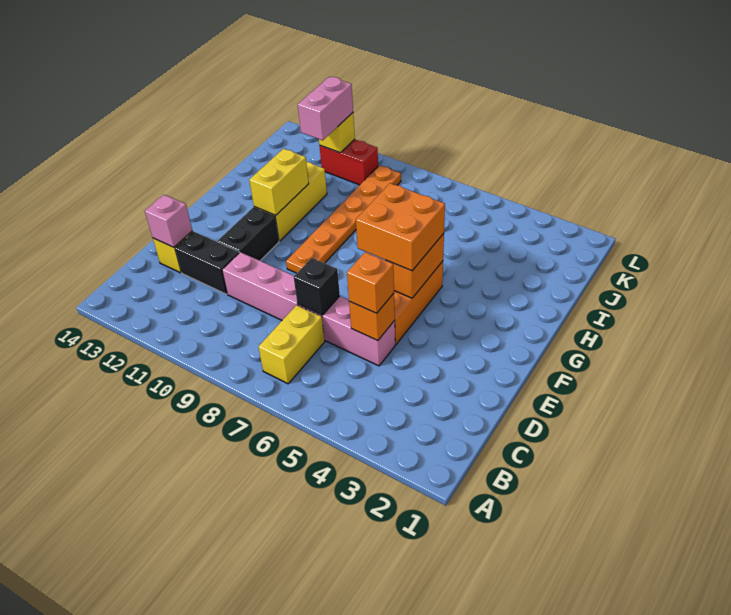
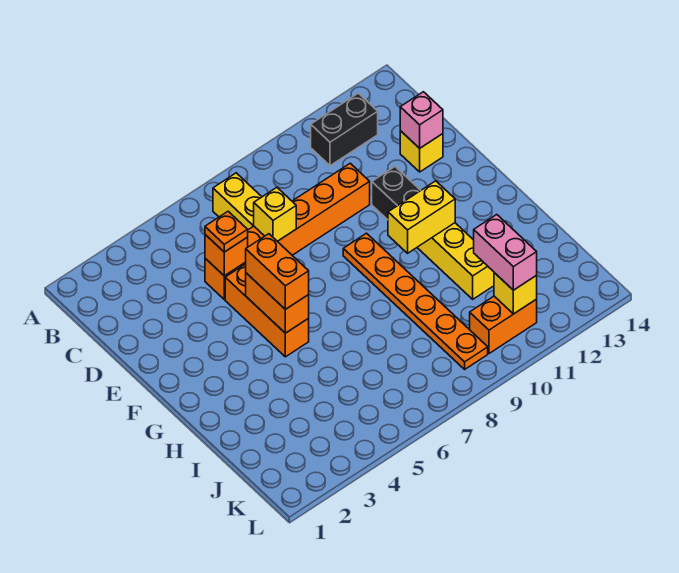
pink 1x6 brick [222,252,395,366] -> orange 1x6 brick [205,163,370,299]
orange 1x1 brick [347,252,394,313] -> orange 1x1 plate [205,211,248,252]
black 1x1 brick [294,258,340,315] -> yellow 1x1 brick [254,188,296,241]
black 1x2 brick [175,232,239,294] -> black 1x2 brick moved to [311,93,378,166]
orange 2x2 brick [356,183,445,271] -> orange 1x2 brick [246,234,309,309]
yellow 1x2 brick [249,149,309,215] -> yellow 1x2 brick turned to [388,181,455,253]
red 1x2 brick [319,139,378,185] -> orange 1x2 brick [470,296,537,353]

